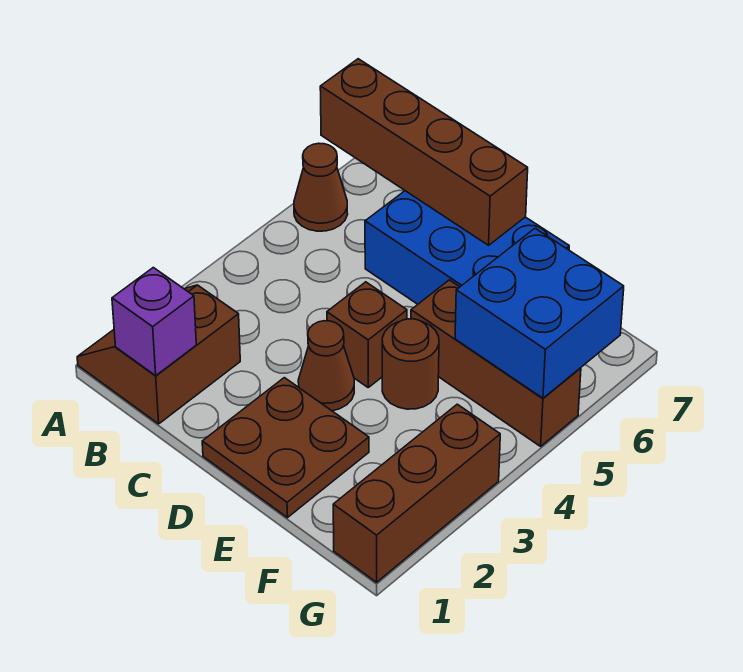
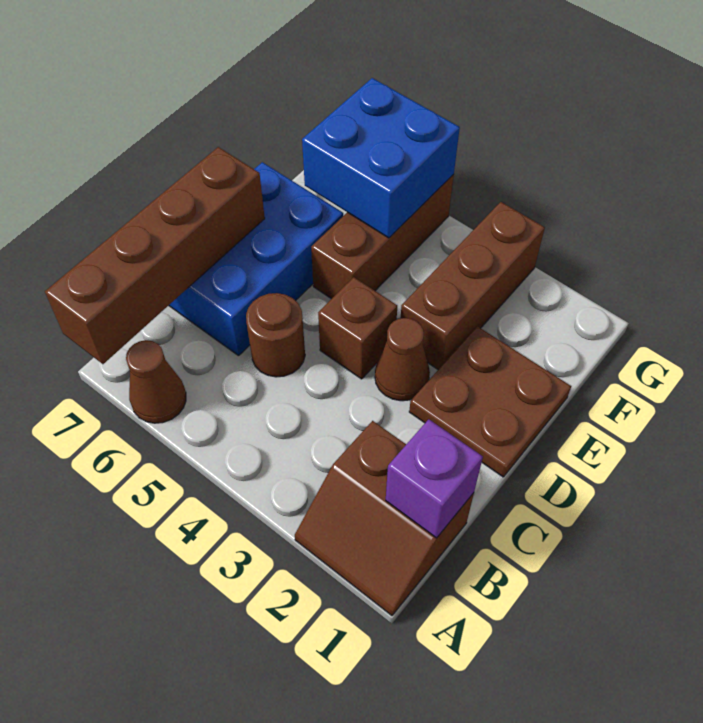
brown 1x1 round brick [382,319,439,409] -> brown 1x1 round brick moved to [246,293,305,377]
brown 1x3 brick [333,404,500,582] -> brown 1x3 brick turned to [401,202,545,370]

